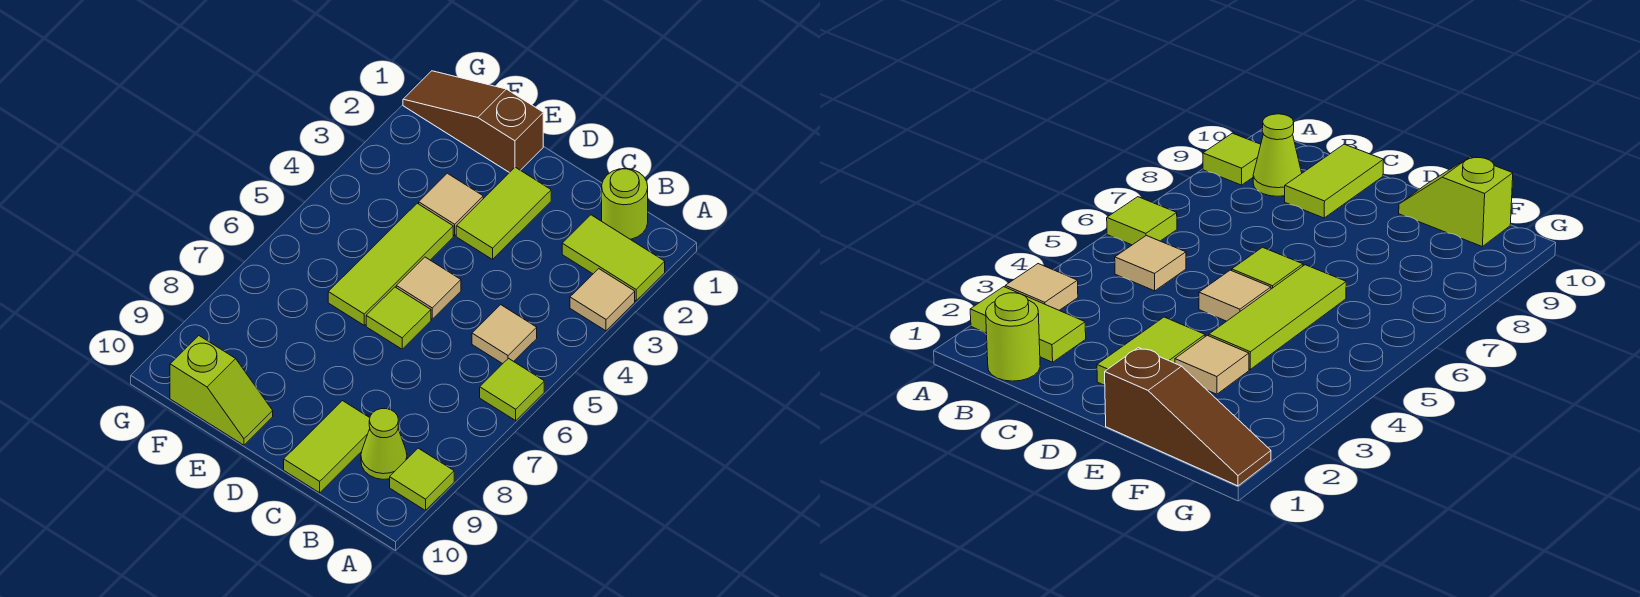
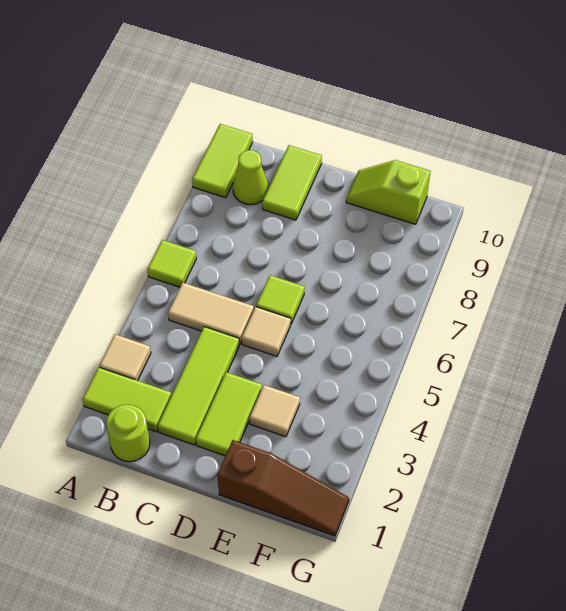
lime 1x1 tile [390,448,454,510] -> lime 1x2 tile [192,124,253,198]
tan 1x1 tile [472,305,537,364] -> tan 1x2 tile [168,283,254,344]
lime 1x3 tile [328,203,453,325] -> lime 1x3 tile moved to [158,327,239,445]

